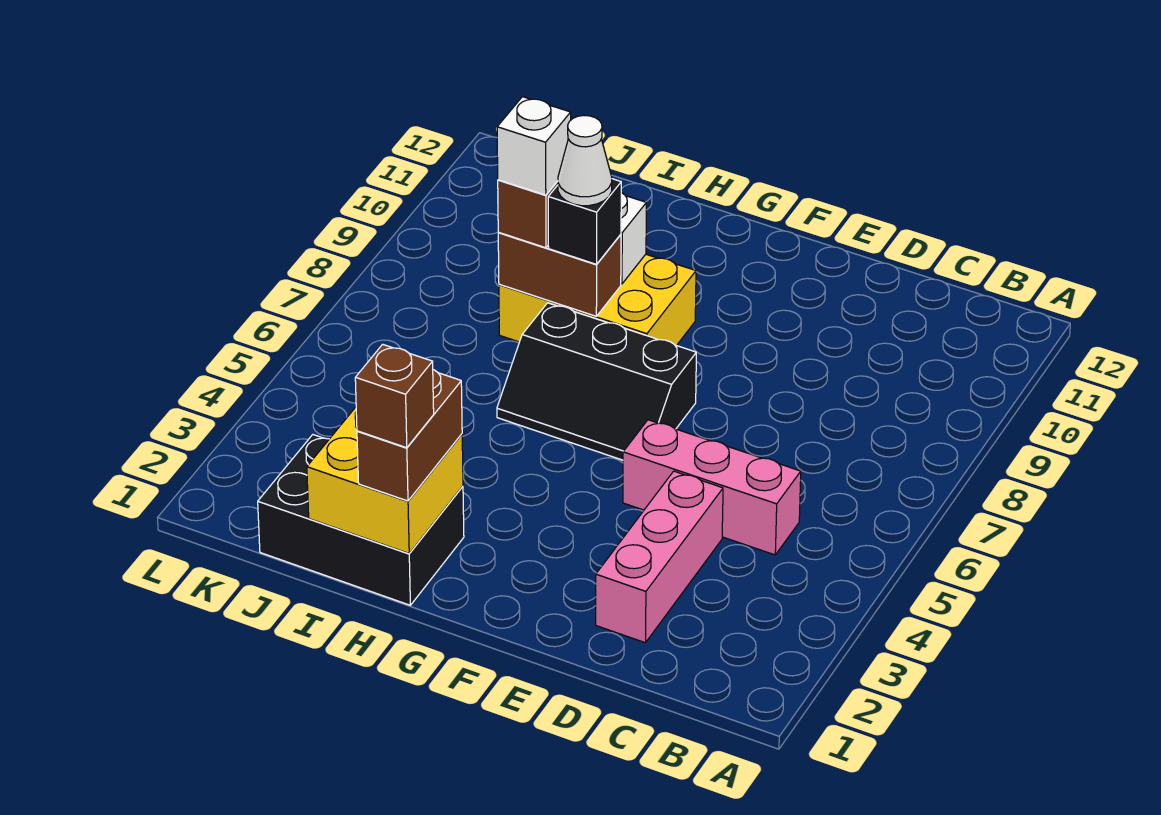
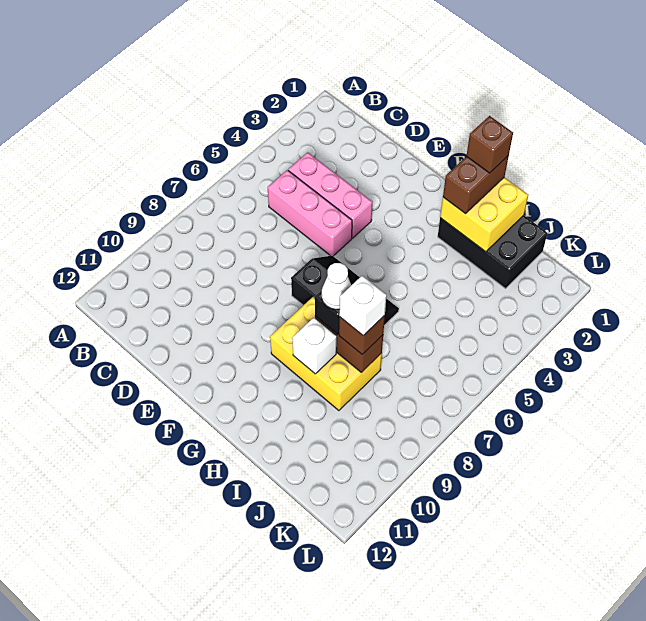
pink 1x3 brick [596,471,723,643] -> pink 1x3 brick turned to [288,152,372,238]

